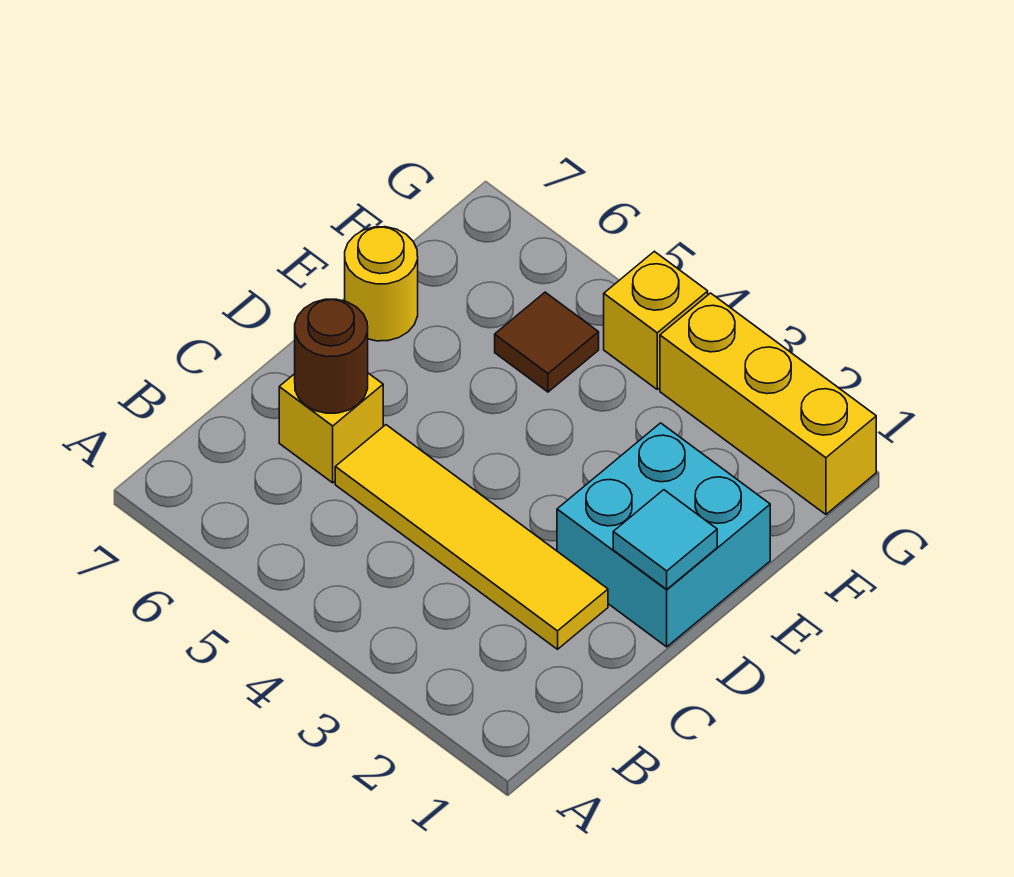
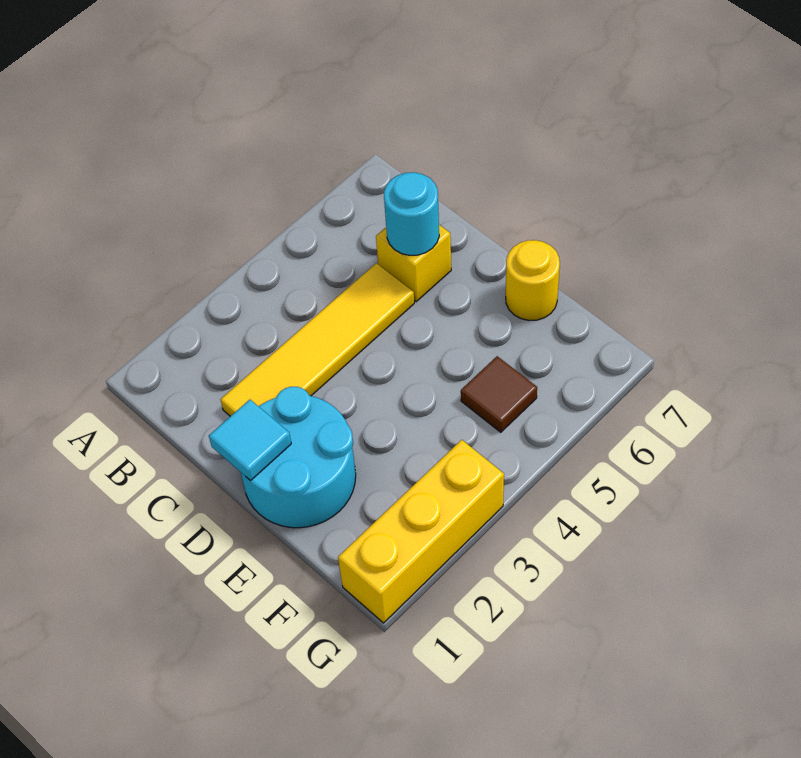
brown 1x1 round brick [295,299,368,413] -> cyan 1x1 round brick [384,172,439,255]
cyan 2x2 brick [557,423,770,647] -> cyan 2x2 round brick [241,387,356,528]
yellow 1x1 brick [604,251,708,389] -> none

